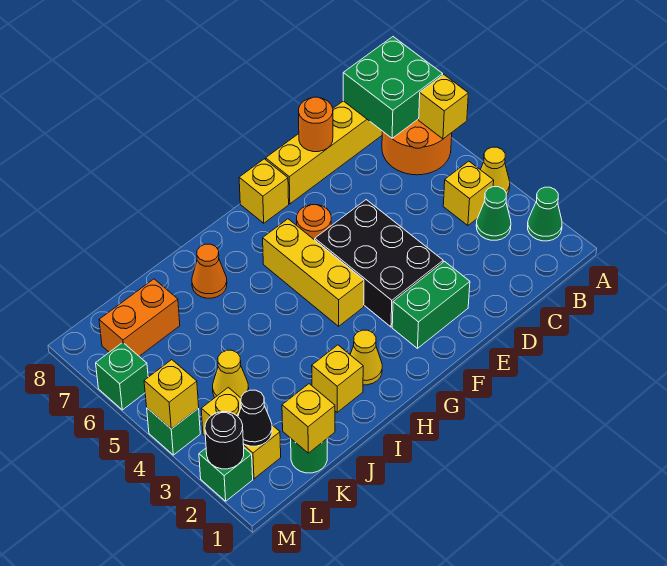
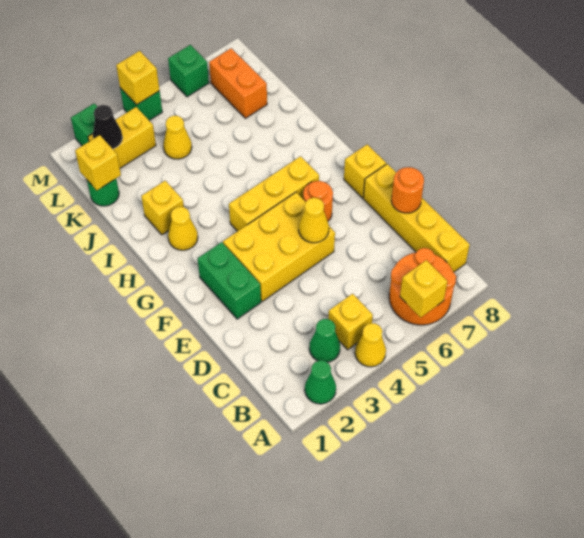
green 2x2 brick [343,37,443,138] -> none
black 2x3 brick [315,200,443,327] -> yellow 2x3 brick [223,192,335,301]
none -> yellow 1x1 cone [299,198,329,243]
orange 1x1 cone [192,244,227,298] -> none
black 1x1 round brick [205,412,244,469] -> none

